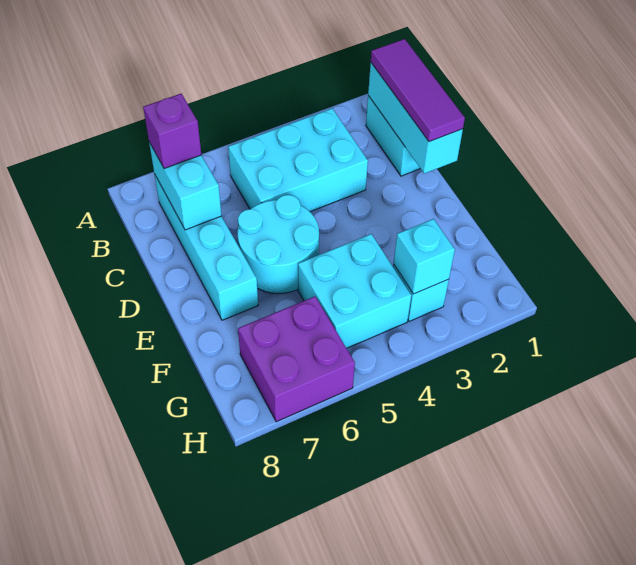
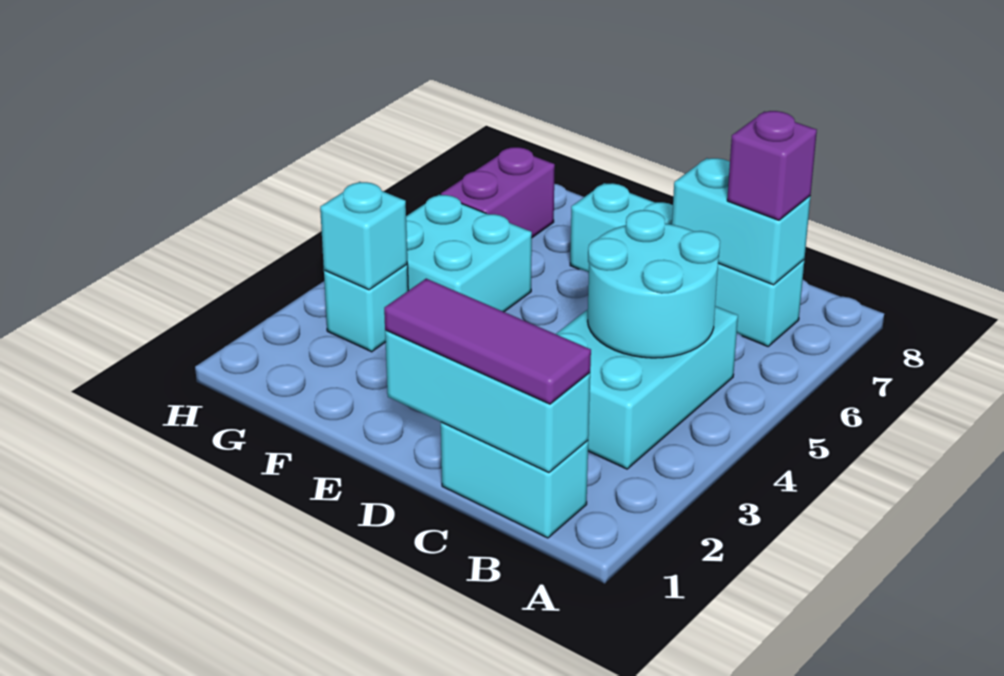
cyan 2x2 round brick [237,195,319,294] -> cyan 2x2 round brick moved to [588,210,720,358]
purple 2x2 brick [238,297,355,422] -> purple 1x2 brick [441,147,555,237]

